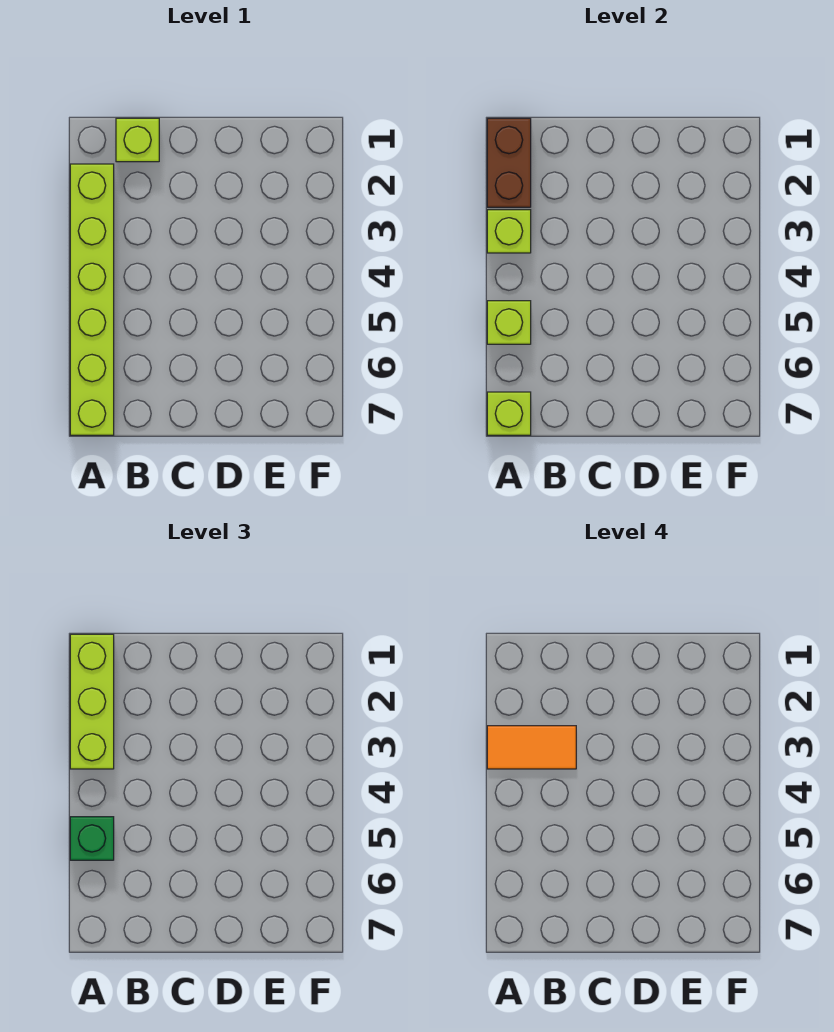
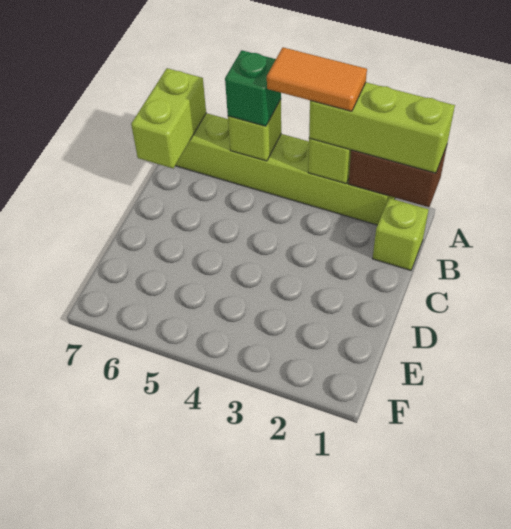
orange 1x2 tile [487,726,576,769] -> orange 1x2 tile turned to [267,48,367,111]
lime 1x1 brick [487,392,531,435] -> lime 1x2 brick [131,68,206,168]

